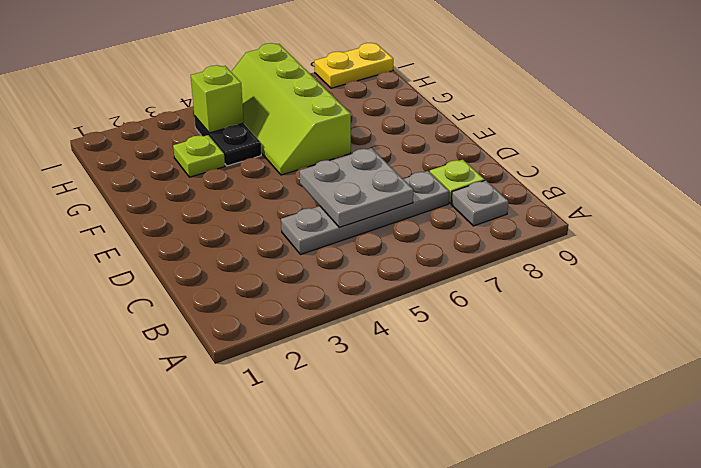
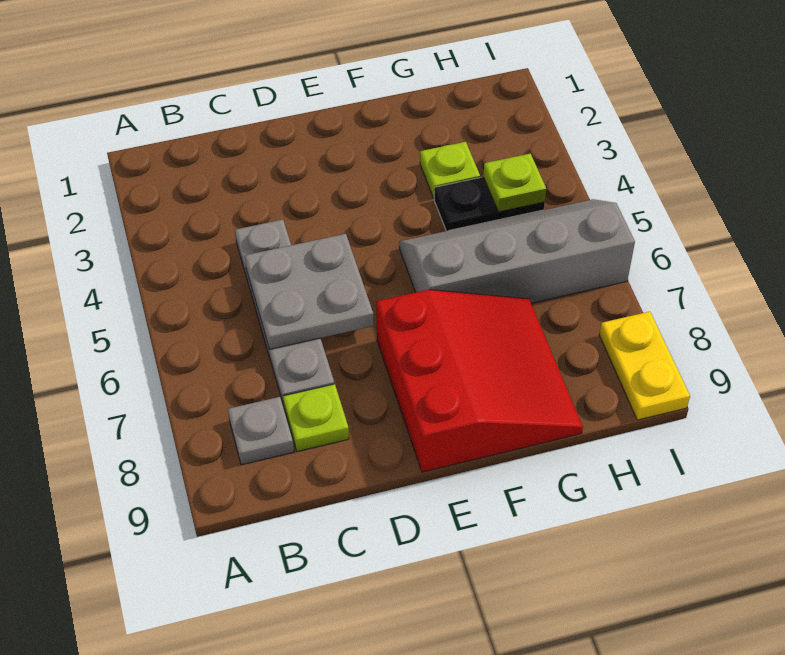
none -> red 3x3 slope [376,290,583,472]
lime 2x4 slope [231,43,351,175] -> grey 2x4 slope [399,199,635,303]
lime 1x1 brick [191,65,244,133] -> lime 1x1 plate [483,154,546,212]

